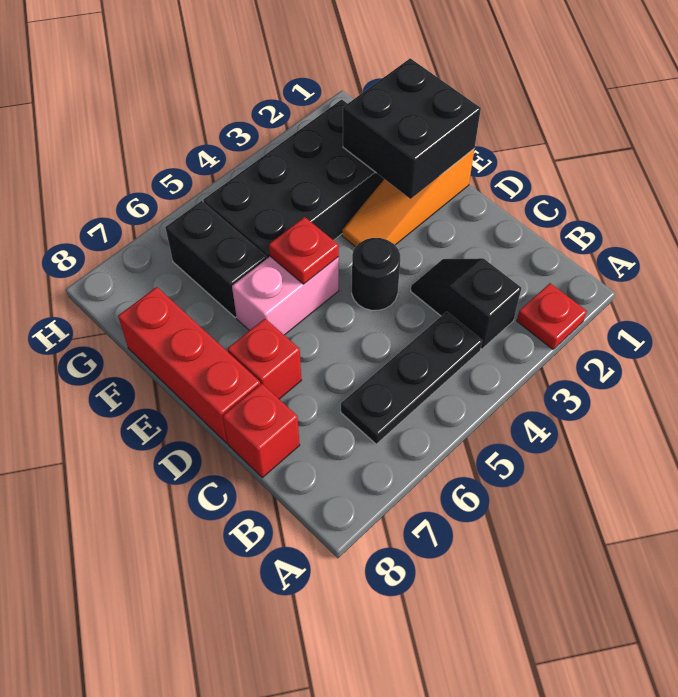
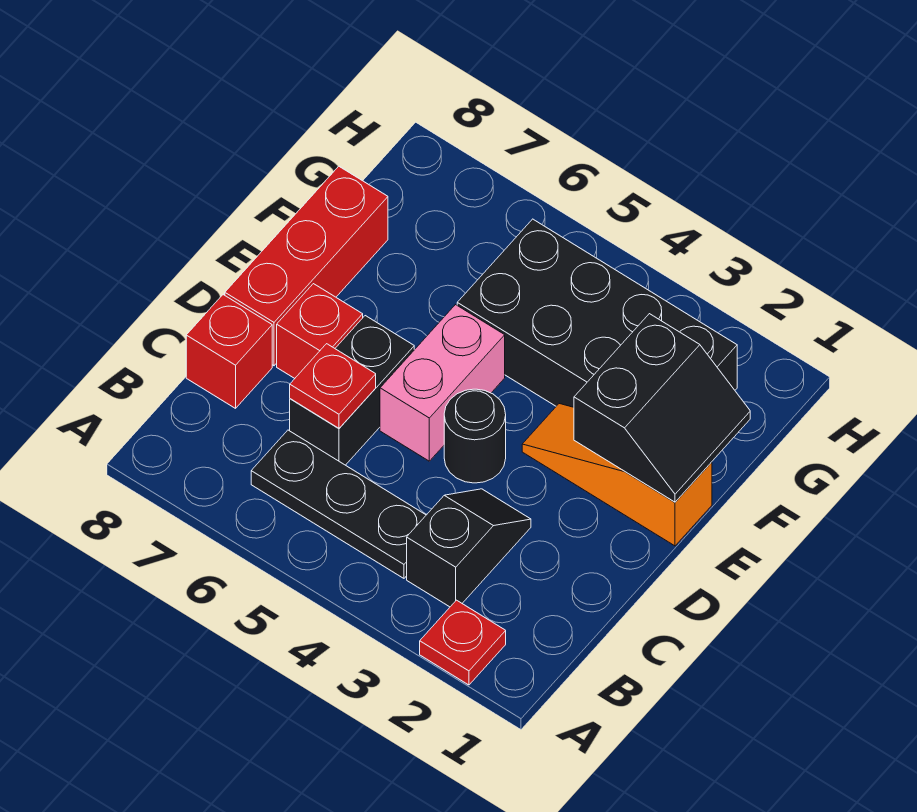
black 2x2 brick [343,58,481,199] -> black 2x2 slope [574,314,750,502]
pink 1x2 brick [232,256,339,335] -> pink 1x2 brick turned to [380,305,505,461]
red 1x1 plate [269,217,339,284] -> red 1x1 plate moved to [290,344,376,428]
black 1x2 brick [165,201,267,318] -> black 1x2 brick moved to [290,316,414,465]

